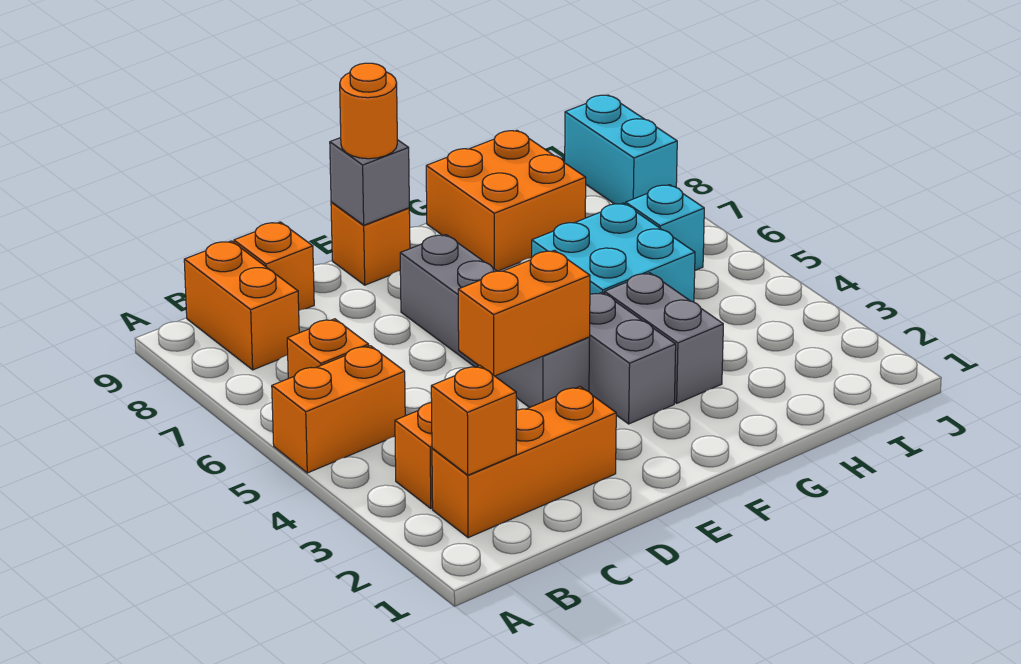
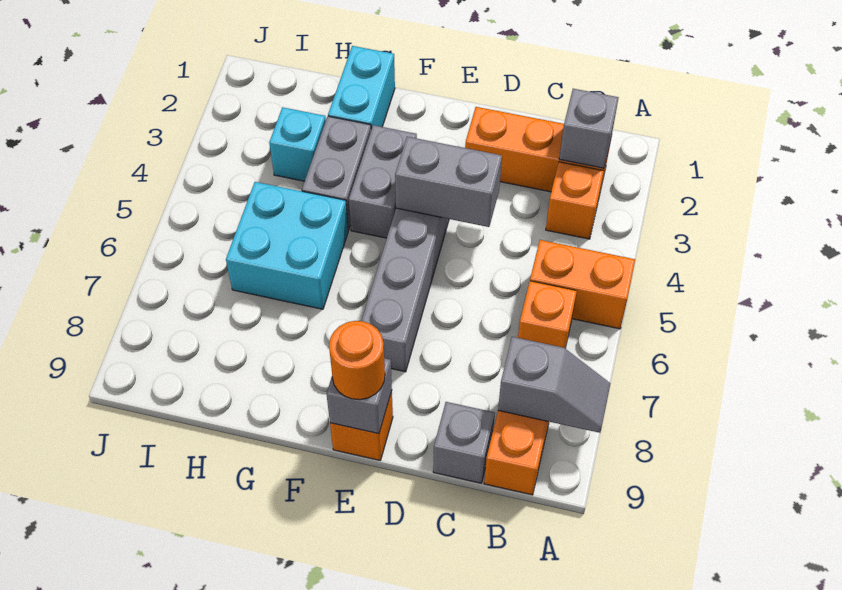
none -> grey 1x2 slope [498,337,611,433]
orange 1x1 brick [431,366,516,475] -> grey 1x1 brick [559,89,619,168]
orange 1x1 brick [234,222,314,310] -> grey 1x1 brick [433,402,495,483]
orange 1x2 brick [458,250,590,376] -> grey 1x2 brick [395,137,502,227]
orange 2x2 brick [426,130,586,271] -> none
cyan 1x1 brick [626,185,704,270] -> cyan 1x1 brick moved to [269,107,326,181]
cyan 1x2 brick [565,95,677,205] -> cyan 1x2 brick moved to [328,46,395,130]

